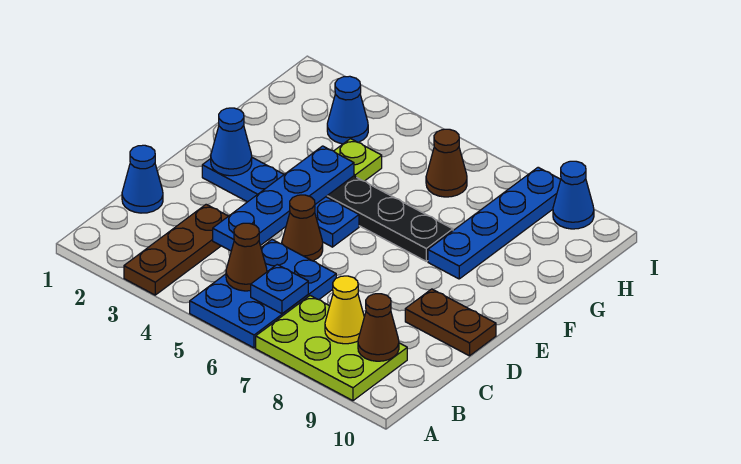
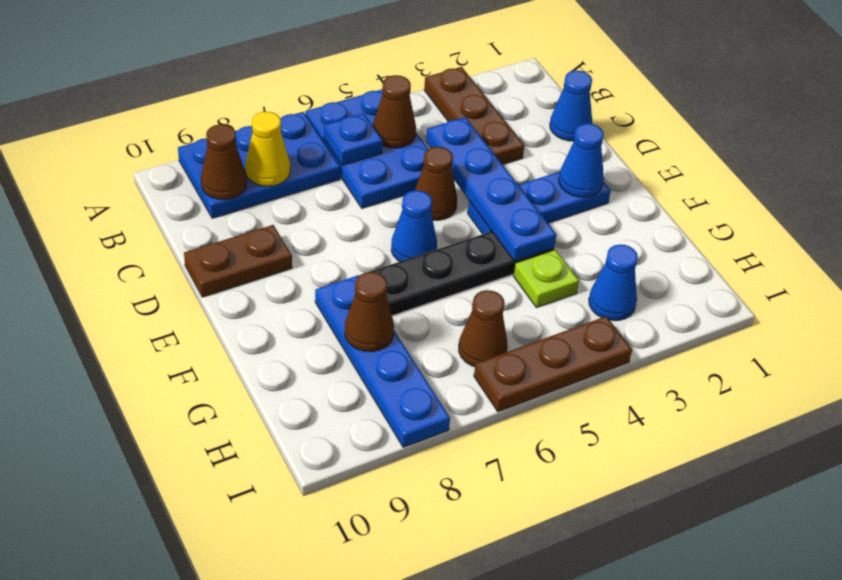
lime 2x3 plate [256,296,407,401] -> blue 2x3 plate [178,112,340,218]
blue 1x4 plate [202,158,359,247] -> blue 1x3 plate [468,172,611,234]
none -> brown 1x1 cone [345,272,394,352]
none -> brown 1x3 plate [474,316,632,412]
blue 1x1 cone [553,161,594,229] -> blue 1x1 cone moved to [391,190,437,262]

